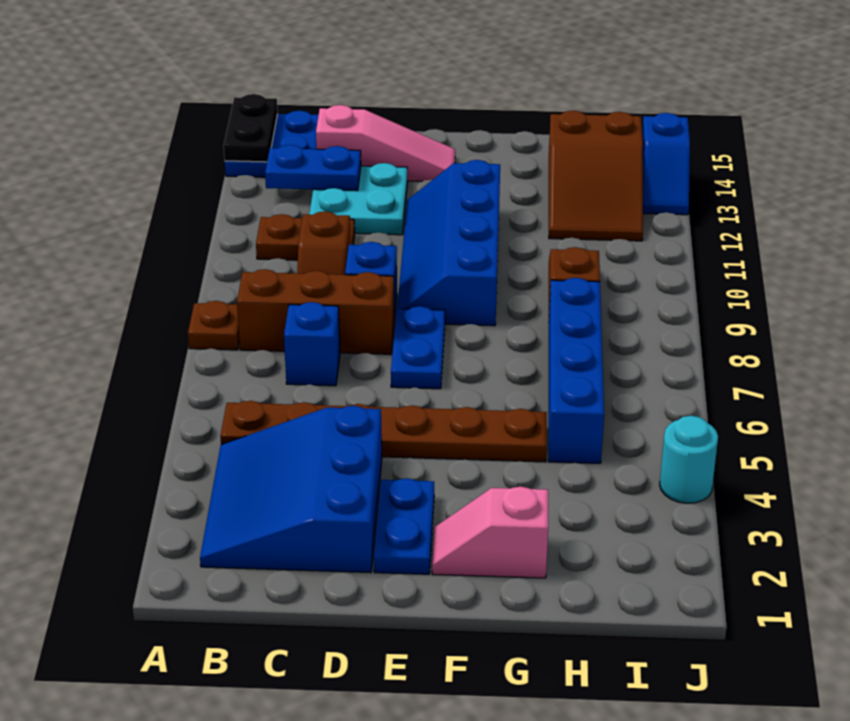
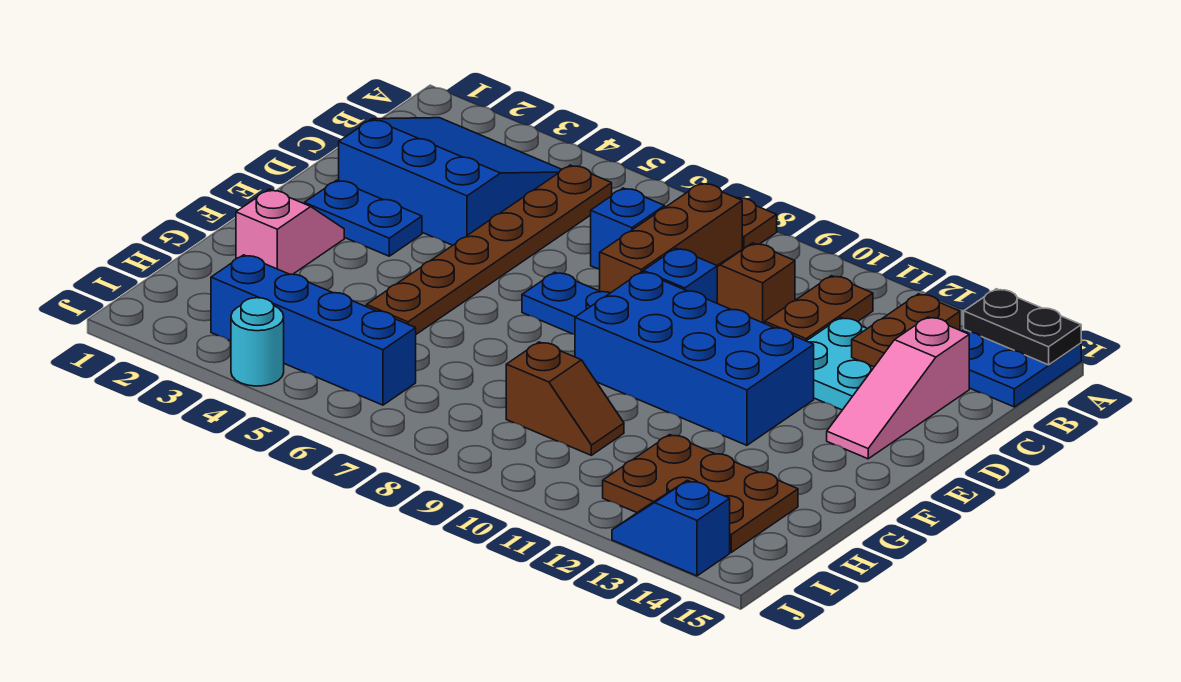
blue 1x2 plate [265,145,361,191] -> brown 1x2 plate [852,294,960,367]
blue 2x4 slope [397,160,500,326] -> blue 2x4 brick [575,272,814,445]
blue 1x4 brick [549,278,604,463] -> blue 1x4 brick moved to [211,255,416,405]
brown 2x3 slope [549,111,643,241] -> brown 2x3 plate [603,435,798,552]

